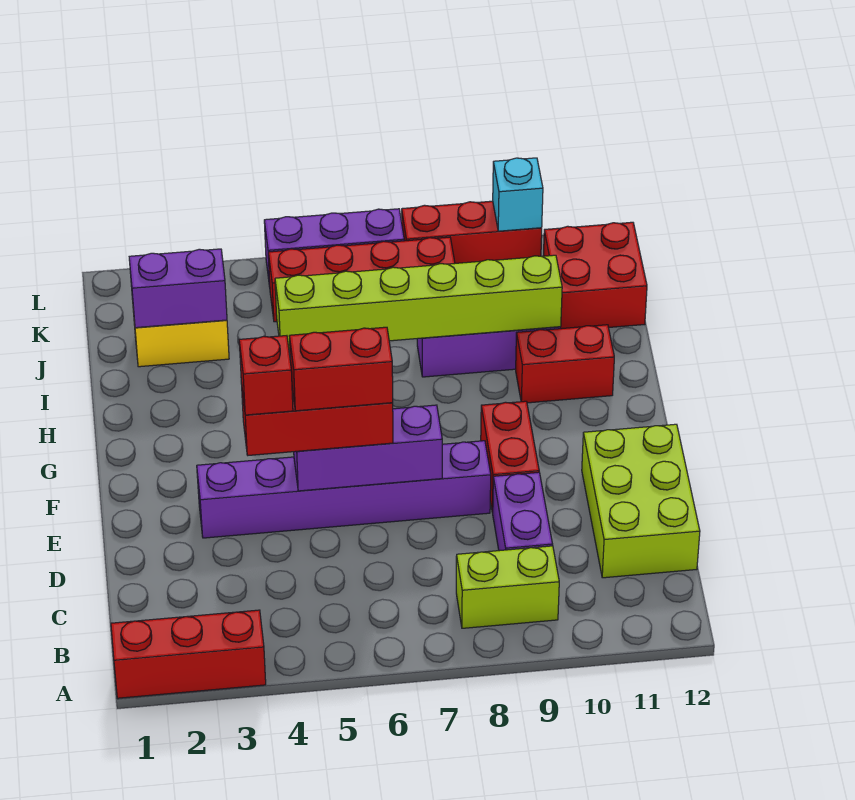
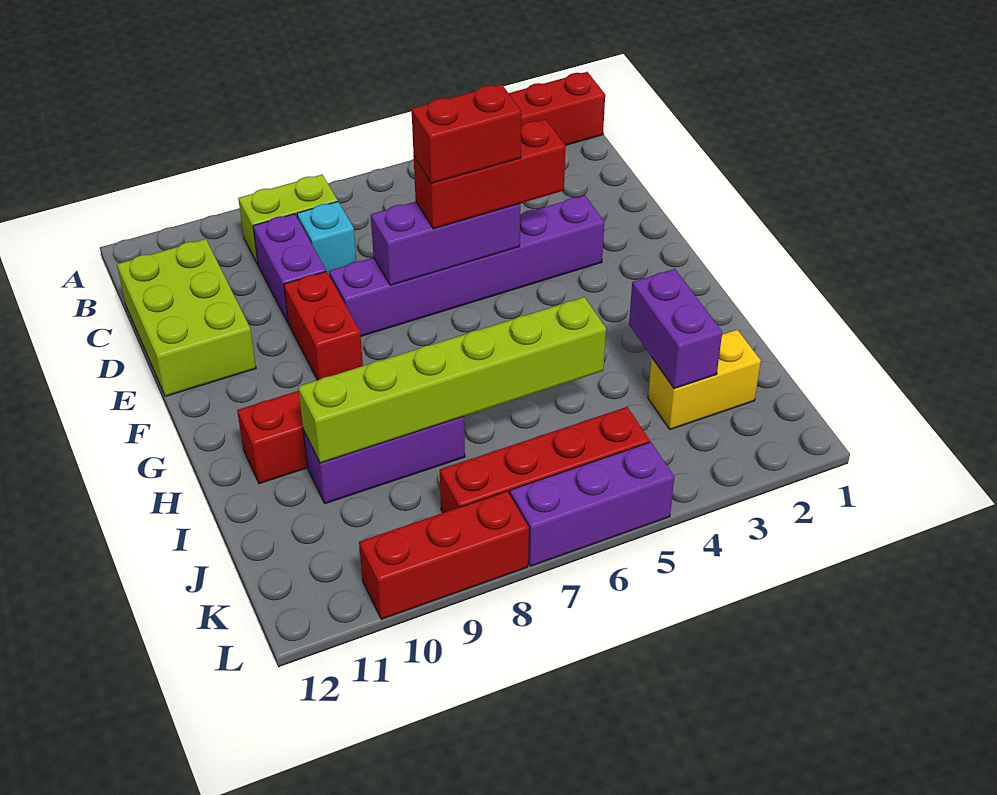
red 1x1 brick [239,336,293,415] -> none
purple 1x2 brick [129,249,227,328] -> purple 1x2 brick turned to [629,269,722,389]
red 2x2 brick [543,222,647,329] -> none
cyan 1x1 brick [493,158,543,231] -> cyan 1x1 brick moved to [297,202,356,274]

